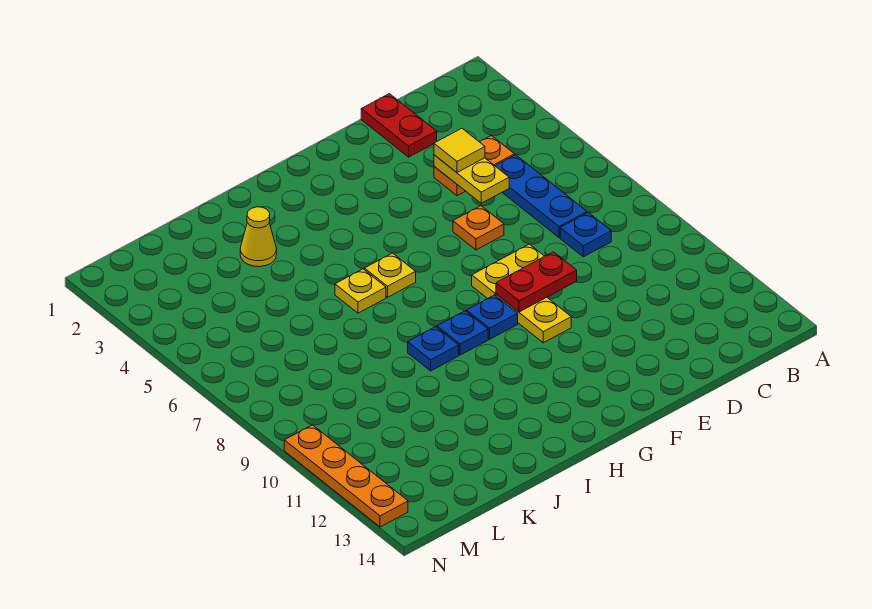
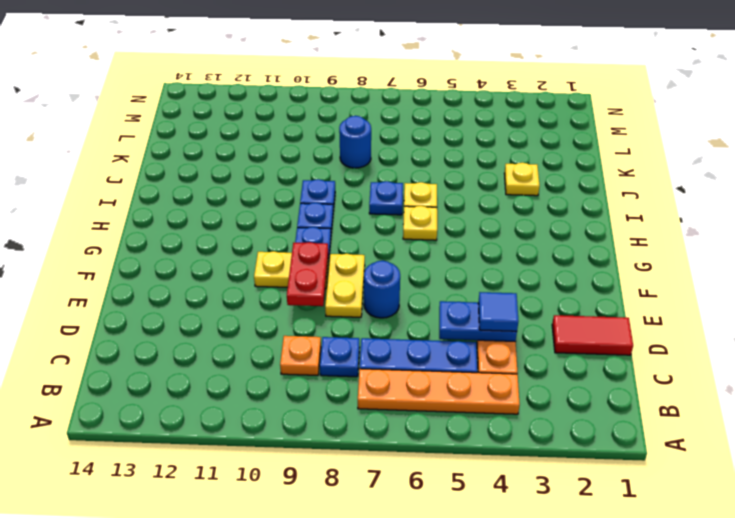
red 1x2 plate [361,94,437,157] -> red 1x2 tile [552,315,633,355]
yellow 1x2 plate [434,155,509,203] -> blue 1x2 plate [439,301,517,342]
yellow 1x1 tile [434,128,485,172] -> blue 1x1 tile [478,292,518,331]
orange 1x1 plate [453,206,504,250] -> orange 1x1 plate moved to [280,336,321,375]
none -> blue 1x1 round brick [364,261,400,318]
none -> blue 1x1 plate [369,181,403,215]
yellow 1x1 cone [240,207,277,267] -> yellow 1x1 plate [504,163,540,196]
none -> blue 1x1 round brick [339,116,371,168]
orange 1x4 plate [284,425,408,527] -> orange 1x4 plate moved to [358,369,520,414]

